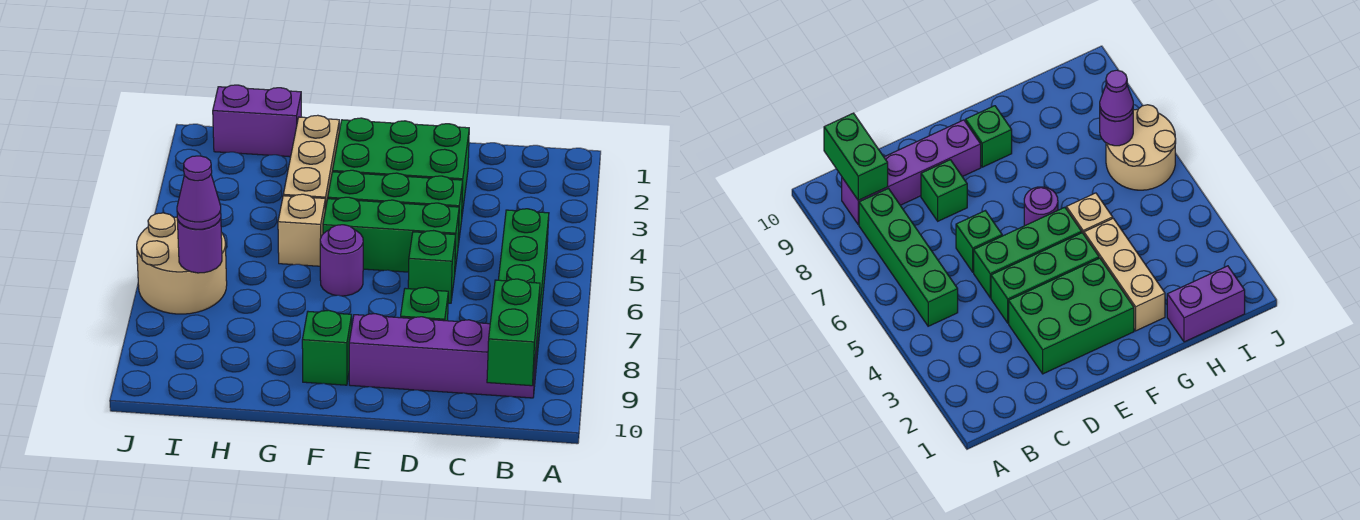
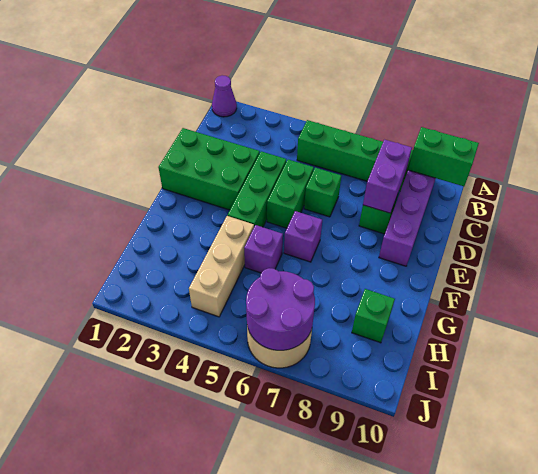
green 2x3 brick [333,118,469,214] -> green 2x3 brick turned to [158,128,260,210]
green 1x3 brick [323,197,459,272] -> green 1x2 brick [267,160,314,228]
purple 1x1 round brick [320,225,363,296] -> purple 1x1 brick [284,211,322,262]
green 1x1 brick [302,310,352,385] -> green 1x1 brick moved to [352,289,395,343]
tan 1x3 brick [283,115,339,210] -> tan 1x3 brick turned to [189,216,254,317]
tan 1x1 brick [278,194,325,266] -> purple 1x1 brick [244,225,283,273]
purple 1x2 brick [213,85,301,157] -> purple 1x2 brick moved to [363,140,412,213]
purple 1x1 round brick [177,218,222,273] -> purple 2x2 round brick [246,268,315,350]
purple 1x1 cone [177,156,221,229] -> purple 1x1 cone moved to [212,75,237,117]

